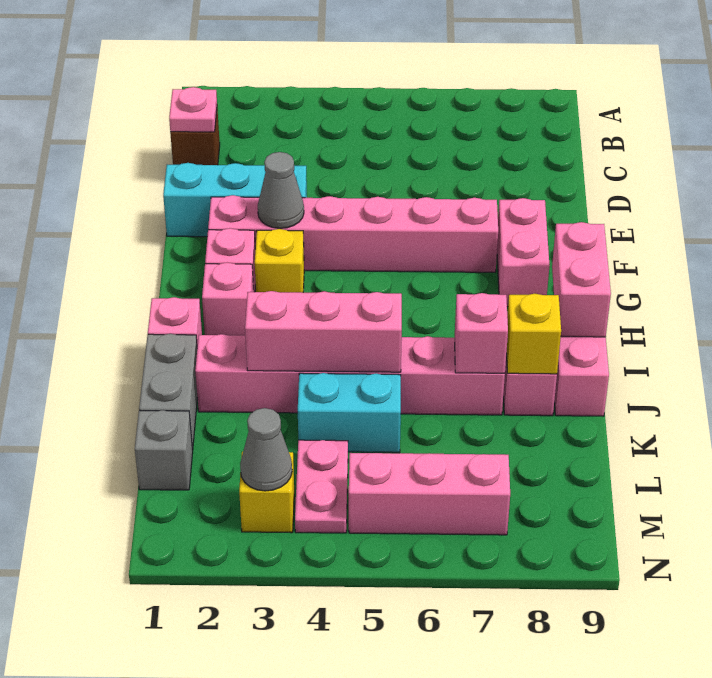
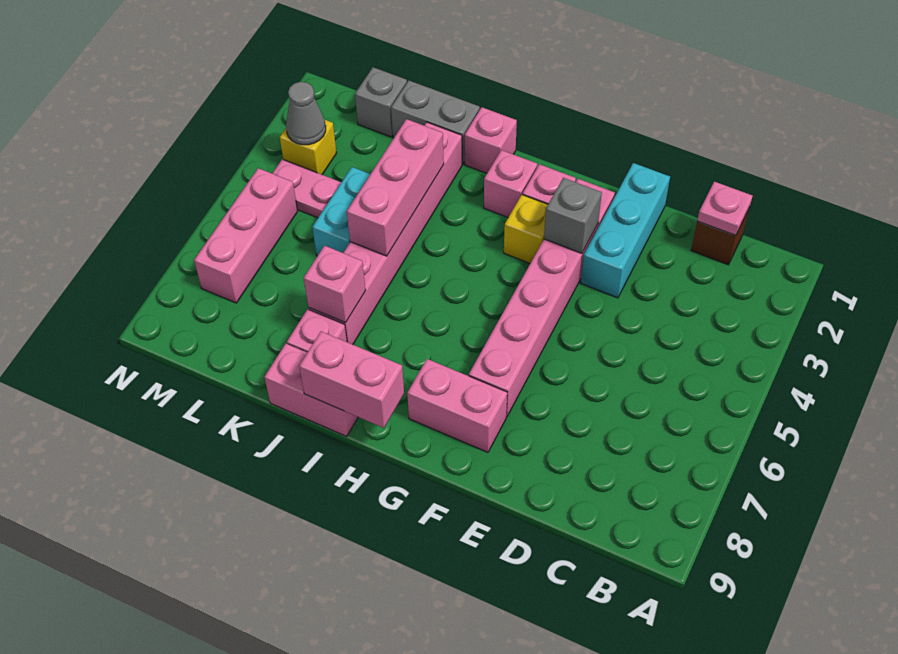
grey 1x1 cone [258,152,304,228] -> grey 1x1 brick [544,178,602,253]
yellow 1x1 brick [506,294,561,374] -> none

